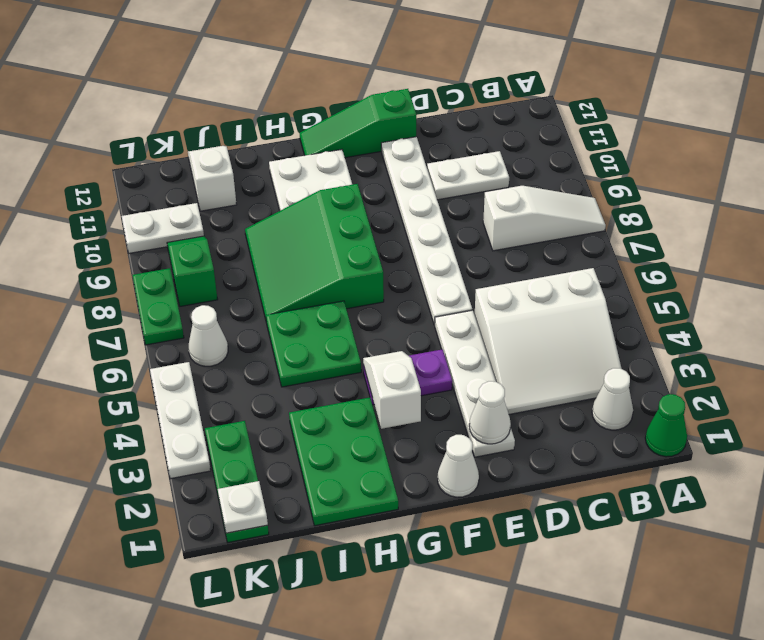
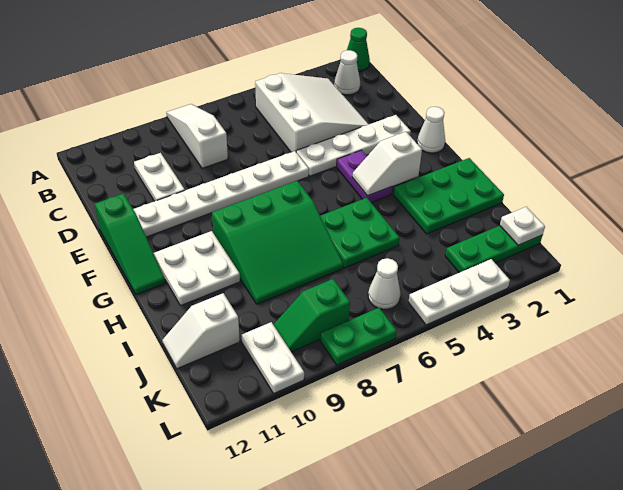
white 1x1 cone [469,381,511,444] -> none

